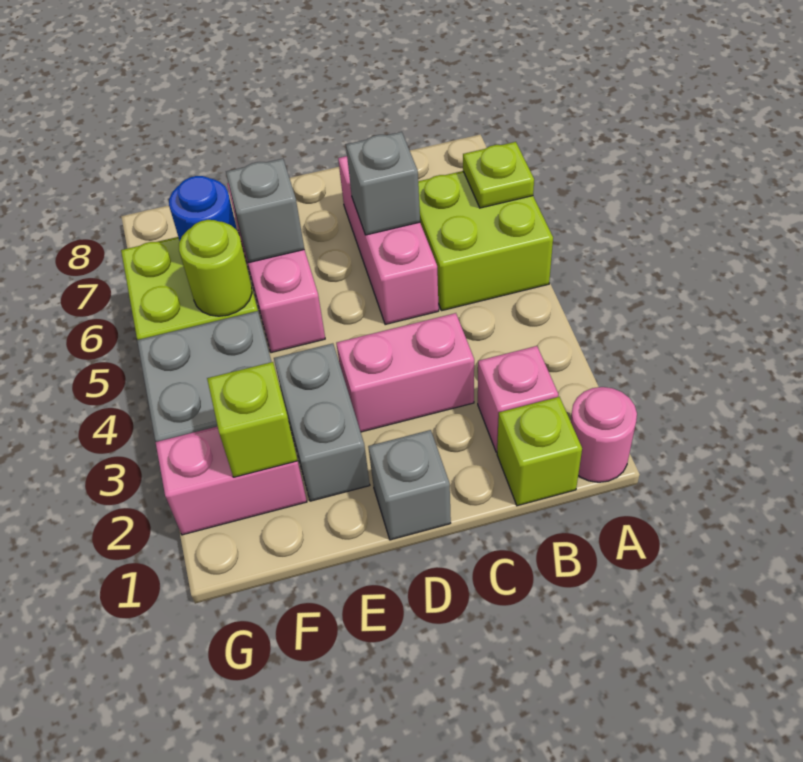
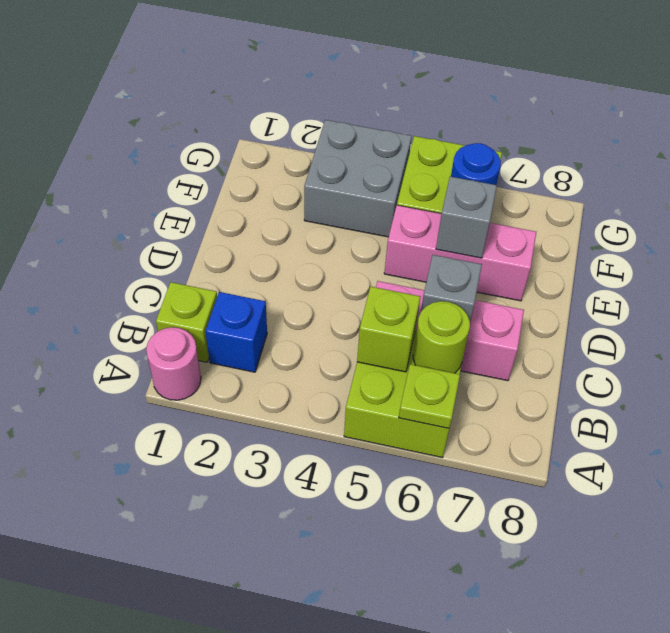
pink 1x1 brick [478,346,558,452] -> blue 1x1 brick [206,292,267,372]
pink 1x2 brick [336,313,474,432] -> none
grey 1x1 brick [368,430,451,540] -> none
grey 1x2 brick [274,343,370,501] -> none
pink 1x2 brick [156,426,307,535] -> none
lime 1x1 brick [207,362,298,477] -> lime 1x1 brick moved to [357,287,420,372]
lime 1x1 round brick [179,220,252,316] -> lime 1x1 round brick moved to [413,301,470,373]

